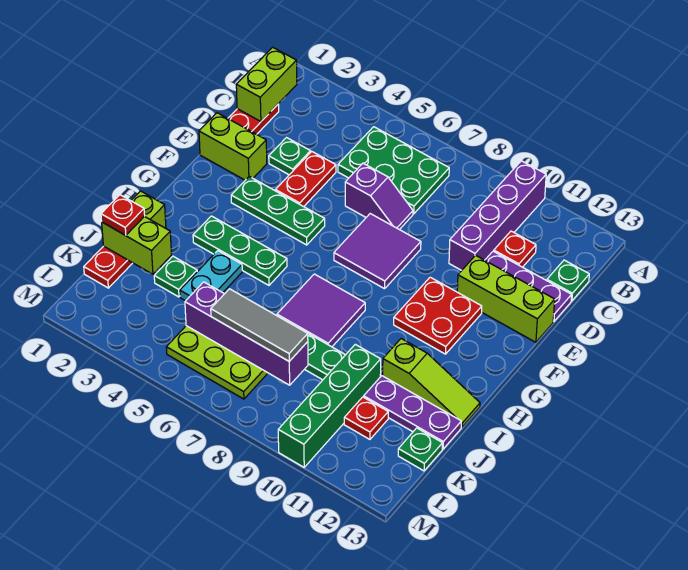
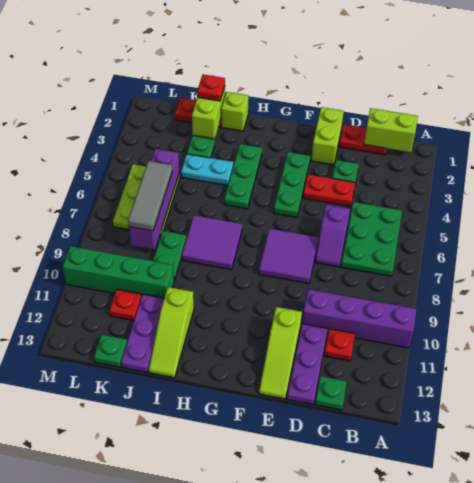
lime 1x3 brick [457,255,555,342] -> lime 1x3 slope [259,307,302,399]
red 2x2 plate [394,277,482,354] -> none

